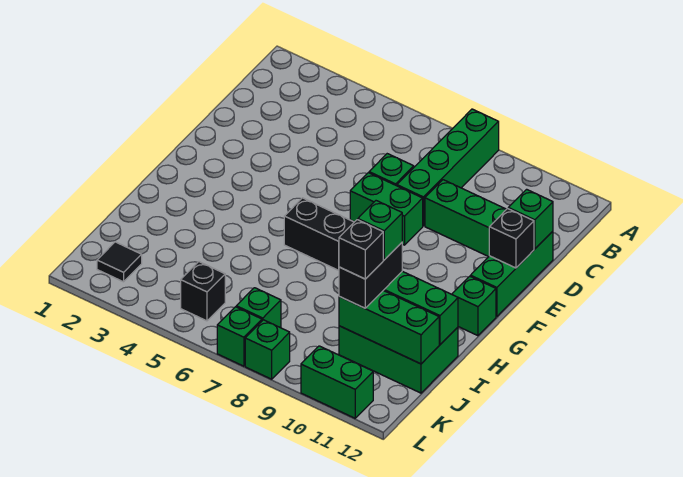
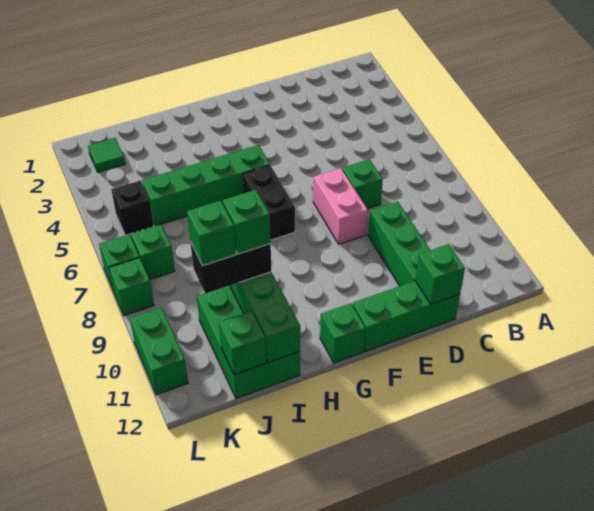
green 1x4 brick [397,109,499,226] -> green 1x4 brick moved to [142,145,270,226]
green 1x2 brick [350,173,423,245] -> pink 1x2 brick [313,168,368,244]
black 1x1 brick [489,209,534,268] -> none
green 1x3 brick [339,291,439,364] -> green 1x1 brick [219,311,266,375]
black 1x1 brick [339,220,383,279] -> green 1x1 brick [187,201,236,266]
black 1x1 tile [97,242,142,282] -> green 1x1 tile [88,138,125,172]

